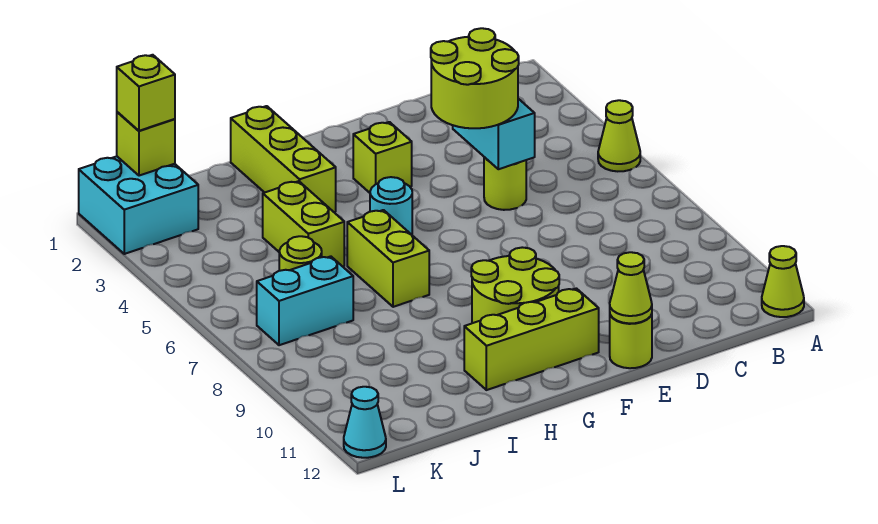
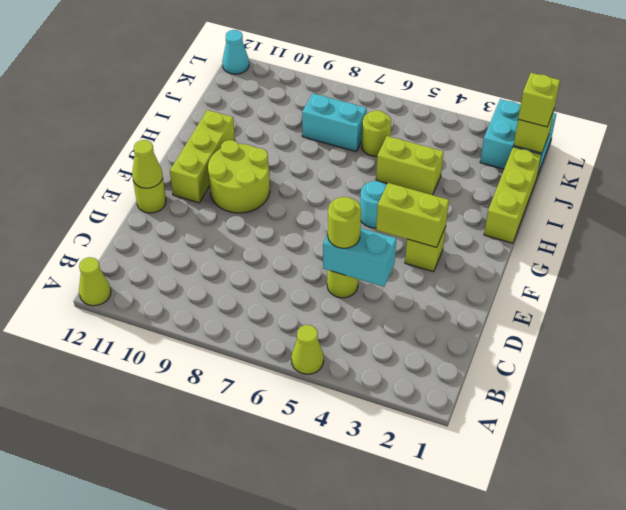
lime 2x2 round brick [431,28,519,128] -> lime 1x1 round brick [327,197,361,248]
lime 1x3 brick [231,106,336,212] -> lime 1x3 brick turned to [484,147,541,243]
lime 1x2 brick [347,210,429,307] -> lime 1x2 brick moved to [376,183,449,247]
cyan 1x2 brick [257,256,353,345] -> cyan 1x2 brick turned to [302,93,367,151]

